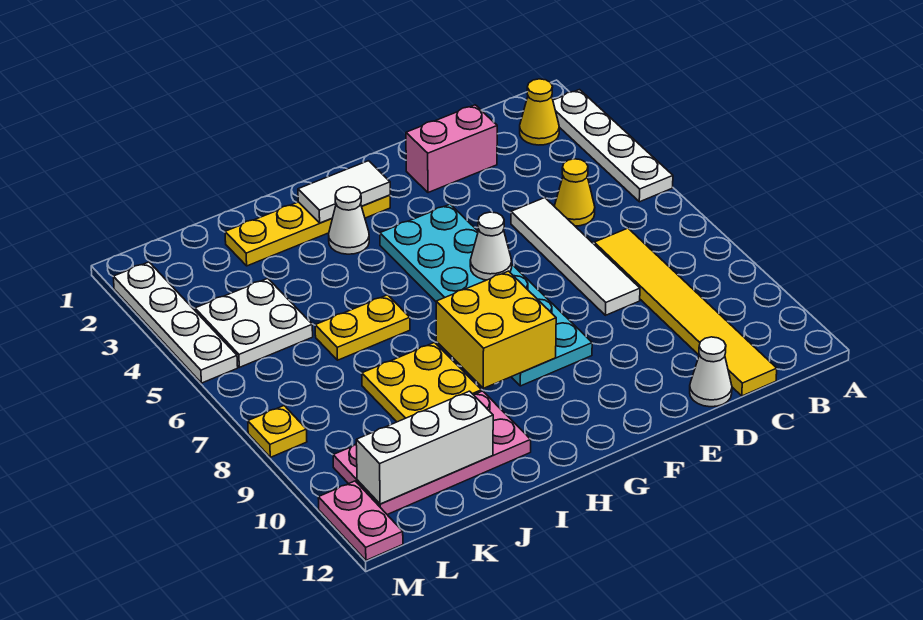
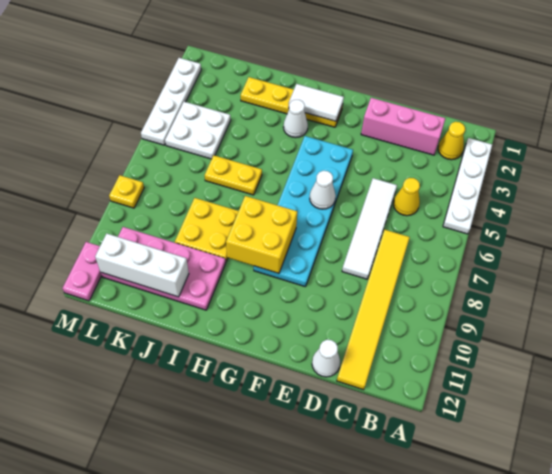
pink 1x2 brick [406,105,497,193] -> pink 1x3 brick [361,98,446,155]

